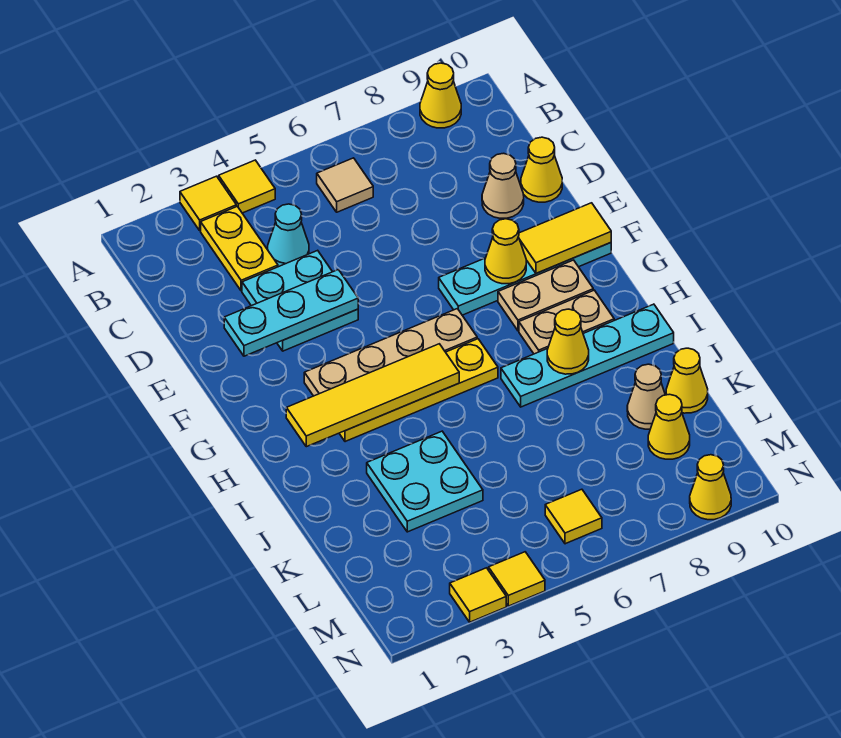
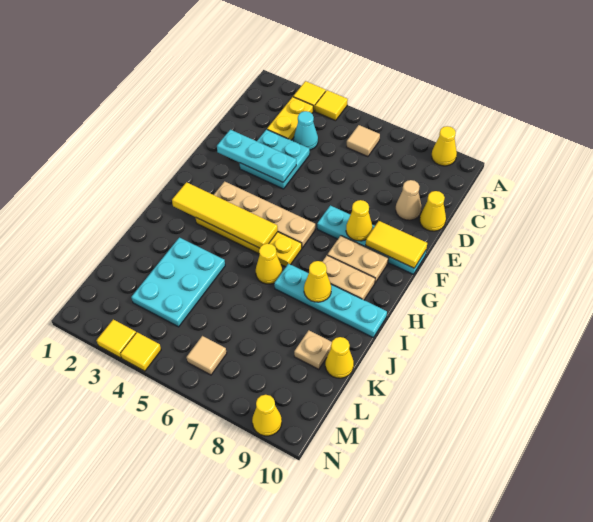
cyan 2x2 plate [367,431,483,532] -> cyan 2x3 plate [131,238,225,327]
tan 1x1 cone [627,364,665,429] -> tan 1x1 plate [294,330,332,369]
yellow 1x1 cone [648,394,690,459] -> yellow 1x1 cone moved to [256,244,282,284]
yellow 1x1 tile [545,489,602,544] -> tan 1x1 tile [186,336,227,375]

